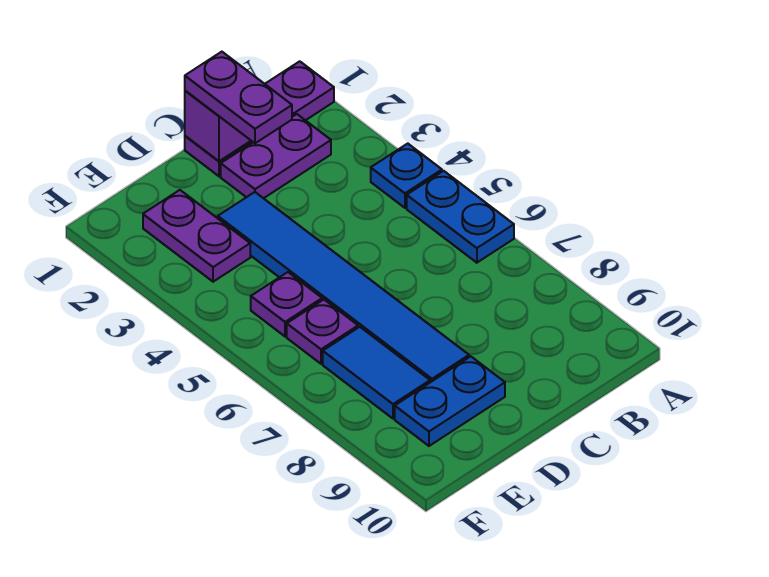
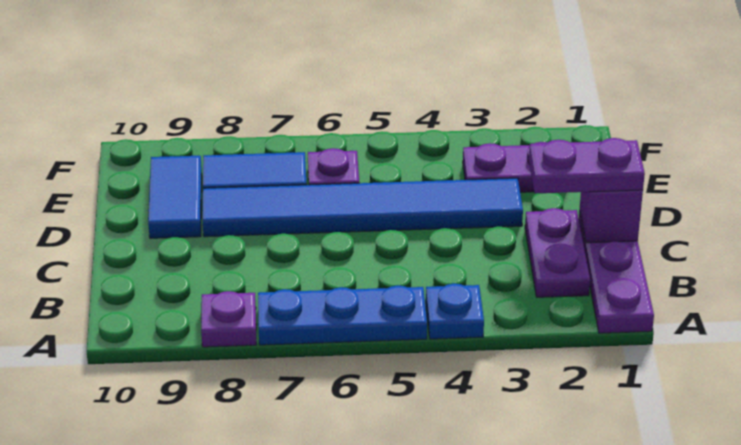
blue 1x2 plate [407,171,514,263] -> blue 1x3 plate [258,286,427,345]
blue 1x2 plate [395,356,505,446] -> blue 1x2 tile [148,156,202,238]
purple 1x1 plate [251,272,322,336] -> purple 1x1 plate moved to [201,291,256,347]

